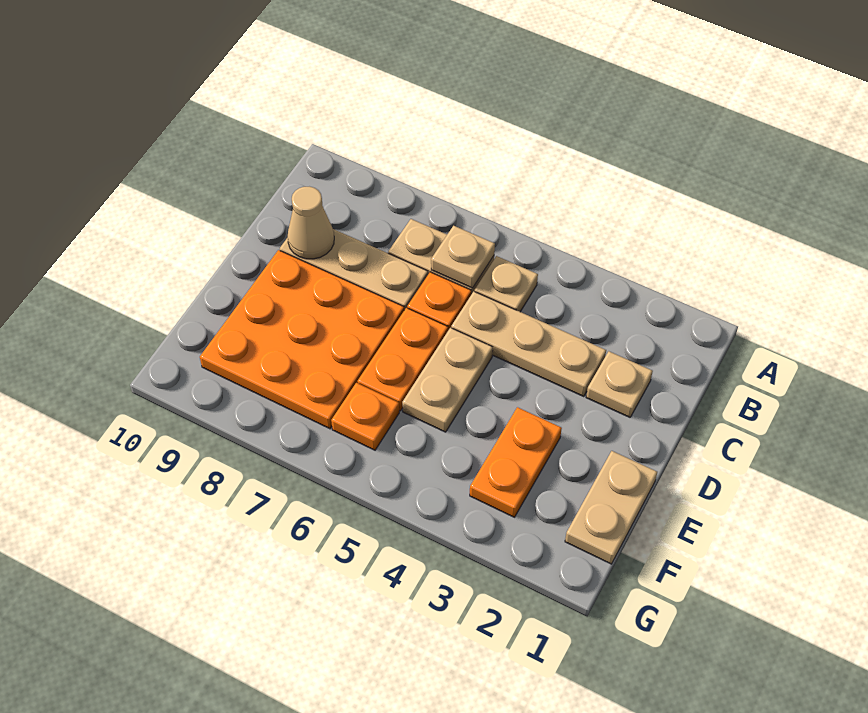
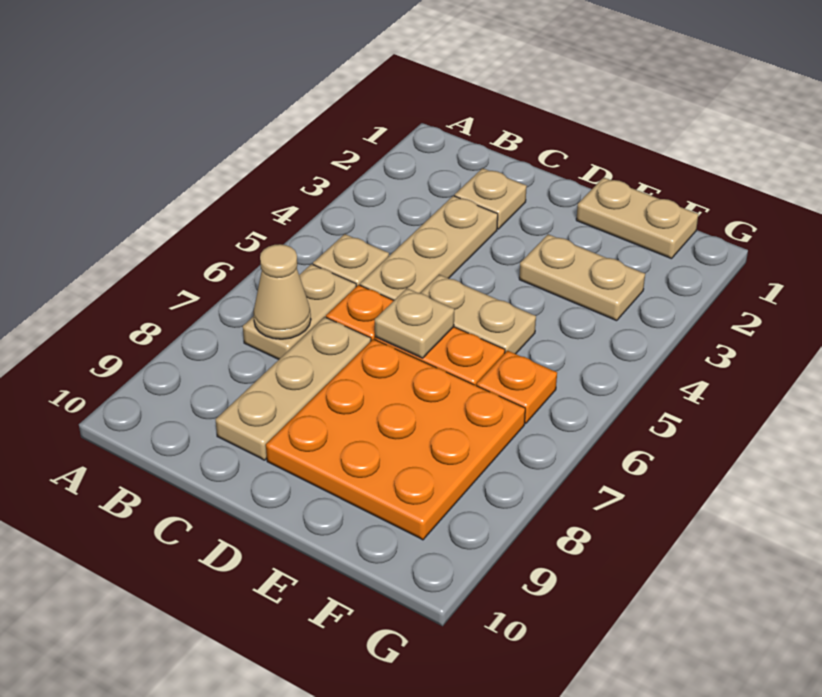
tan 1x1 plate [431,226,495,288] -> tan 1x1 plate moved to [375,288,454,358]
tan 1x1 cone [287,187,334,259] -> tan 1x1 cone moved to [253,244,311,339]
orange 1x2 plate [470,407,562,517] -> tan 1x2 plate [519,234,645,321]

